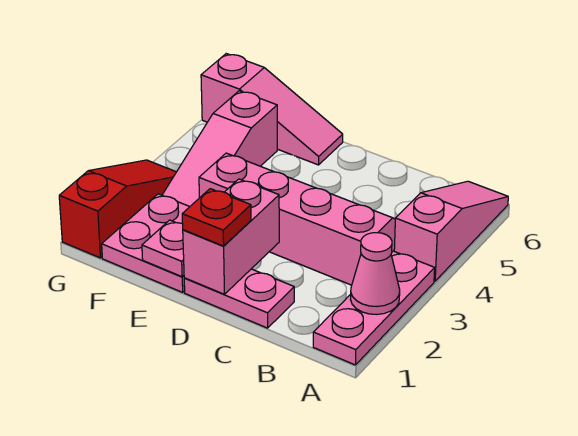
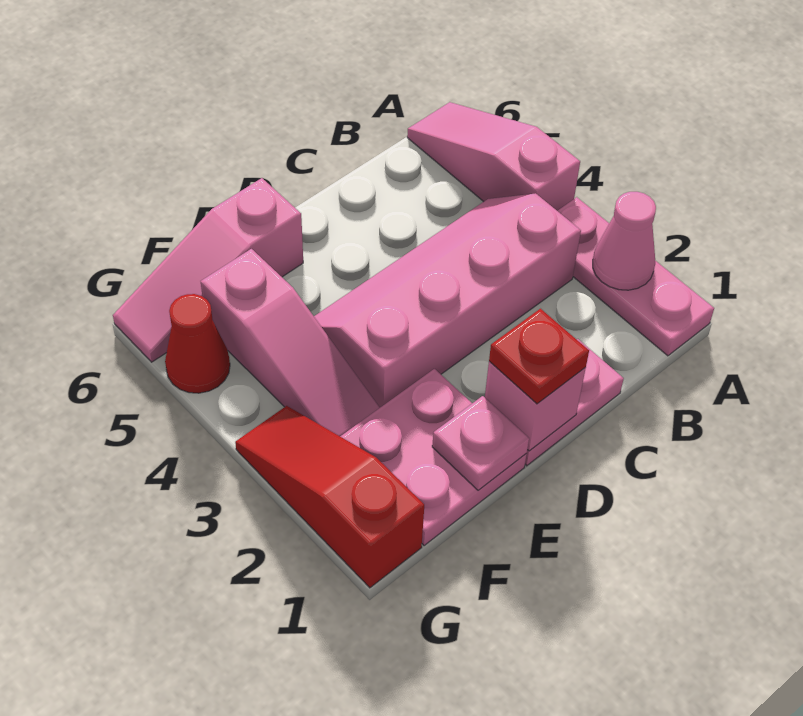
pink 1x2 brick [183,179,279,294] -> pink 1x1 brick [485,361,586,451]
pink 1x3 slope [201,54,343,165] -> pink 1x3 slope turned to [113,178,303,362]
none -> red 1x1 cone [165,294,230,393]

